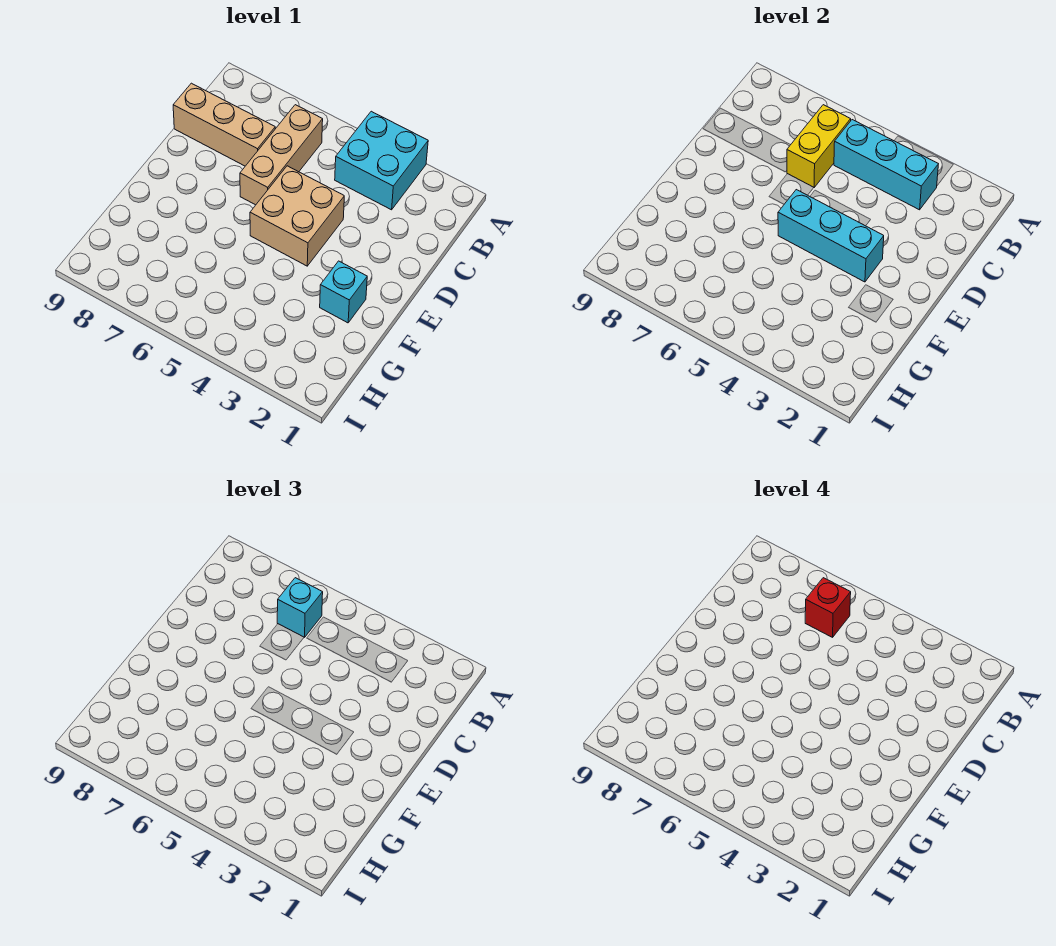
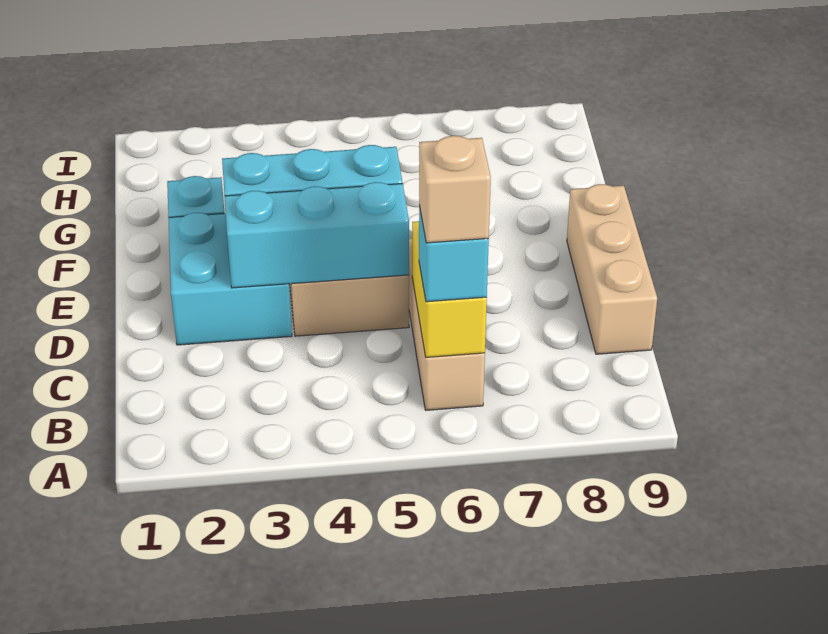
cyan 2x2 brick [335,111,428,210] -> cyan 2x2 brick moved to [168,213,292,345]
cyan 1x3 brick [834,120,938,210] -> cyan 1x3 brick moved to [225,182,409,288]
red 1x1 brick [805,578,851,637] -> tan 1x1 brick [419,136,491,243]
tan 1x3 brick [173,83,275,166] -> tan 1x3 brick turned to [567,184,657,354]

